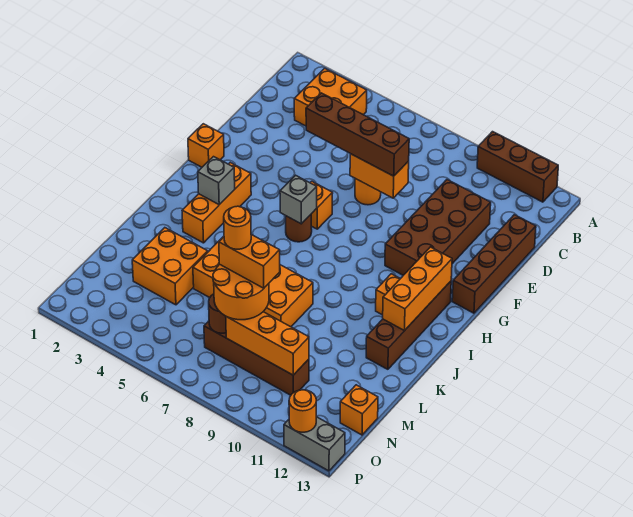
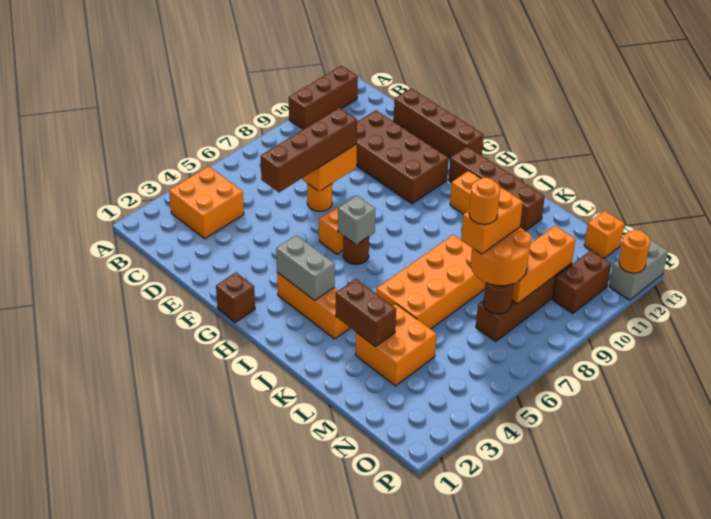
orange 1x1 brick [188,124,224,167] -> brown 1x1 brick [216,272,255,323]
orange 1x3 brick [383,247,452,331] -> none
grey 1x1 brick [198,157,235,205] -> grey 1x2 brick [276,235,335,300]
none -> brown 1x2 brick [336,279,396,347]
none -> brown 1x2 brick [552,250,611,313]

